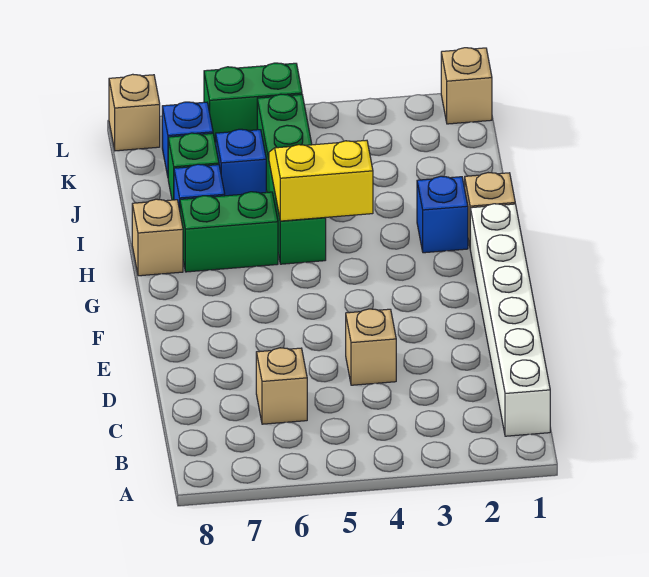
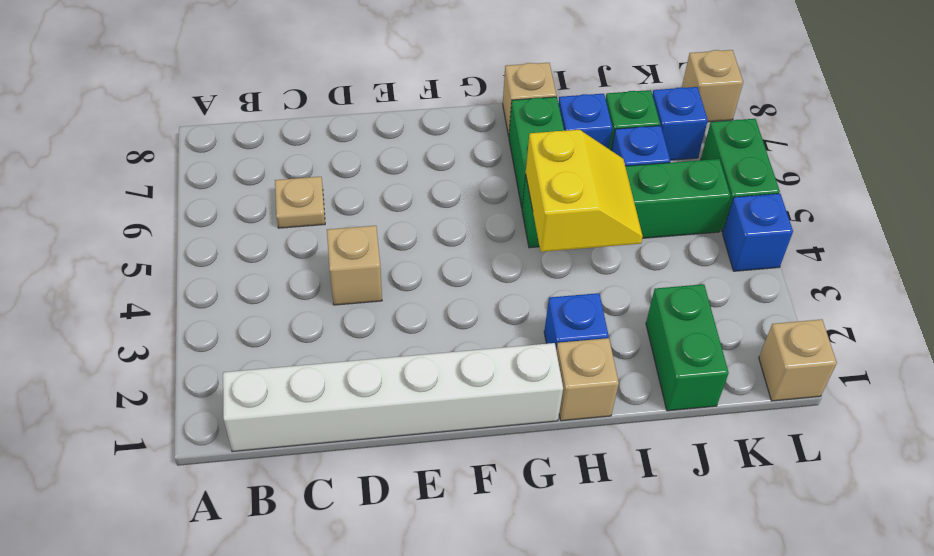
tan 1x1 brick [256,348,307,424] -> tan 1x1 plate [275,177,325,228]
none -> green 1x2 brick [646,284,729,411]
none -> blue 1x1 brick [723,194,793,271]

